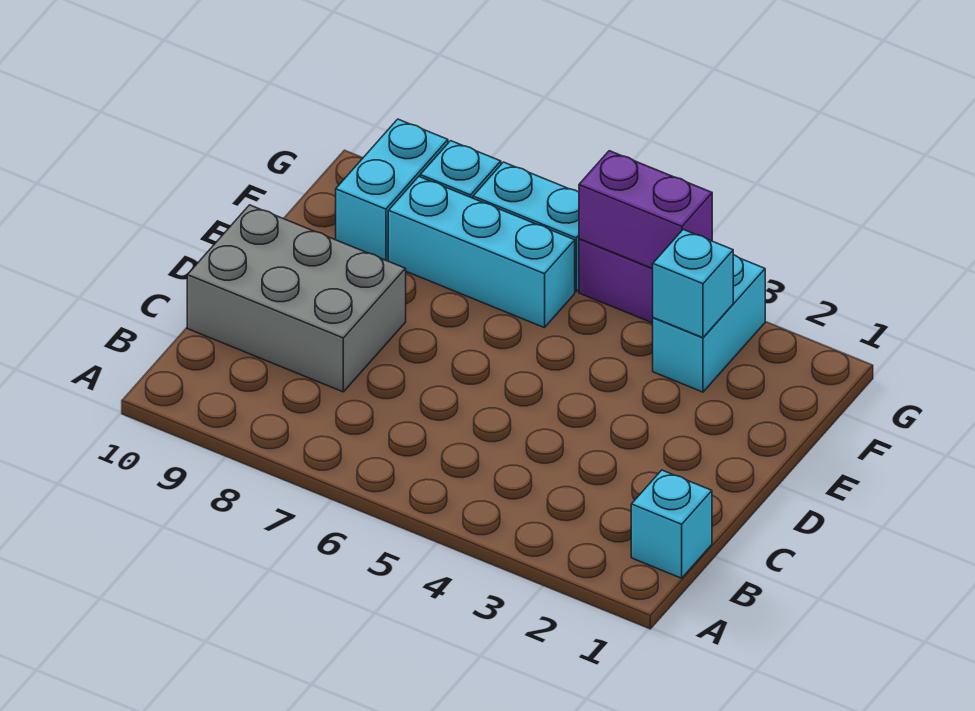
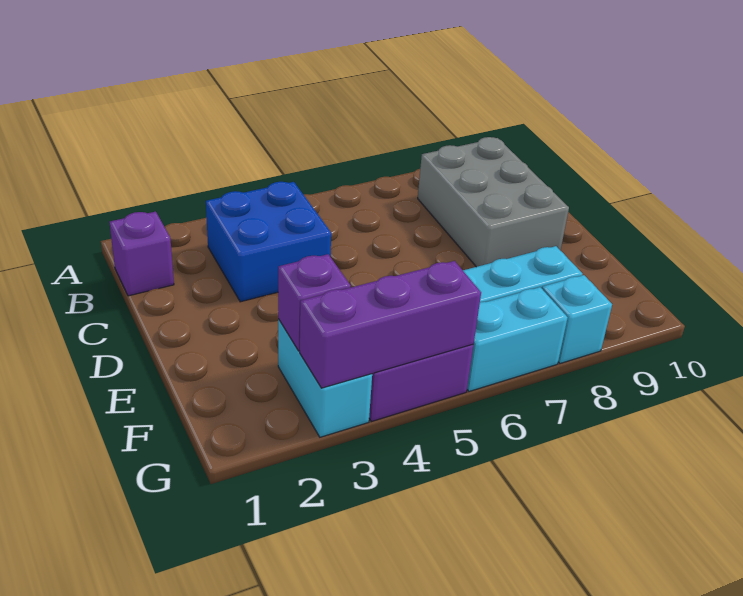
cyan 1x1 brick [631,470,712,578] -> purple 1x1 brick [109,212,174,296]
none -> blue 2x2 brick [206,182,331,302]
grey 2x3 brick [187,205,406,392] -> grey 2x3 brick turned to [418,137,569,267]
cyan 1x1 brick [653,230,733,338] -> purple 1x1 brick [278,254,351,351]
cyan 1x2 brick [336,119,448,261] -> none
purple 1x2 brick [579,151,712,269] -> purple 1x3 brick [300,261,481,388]

